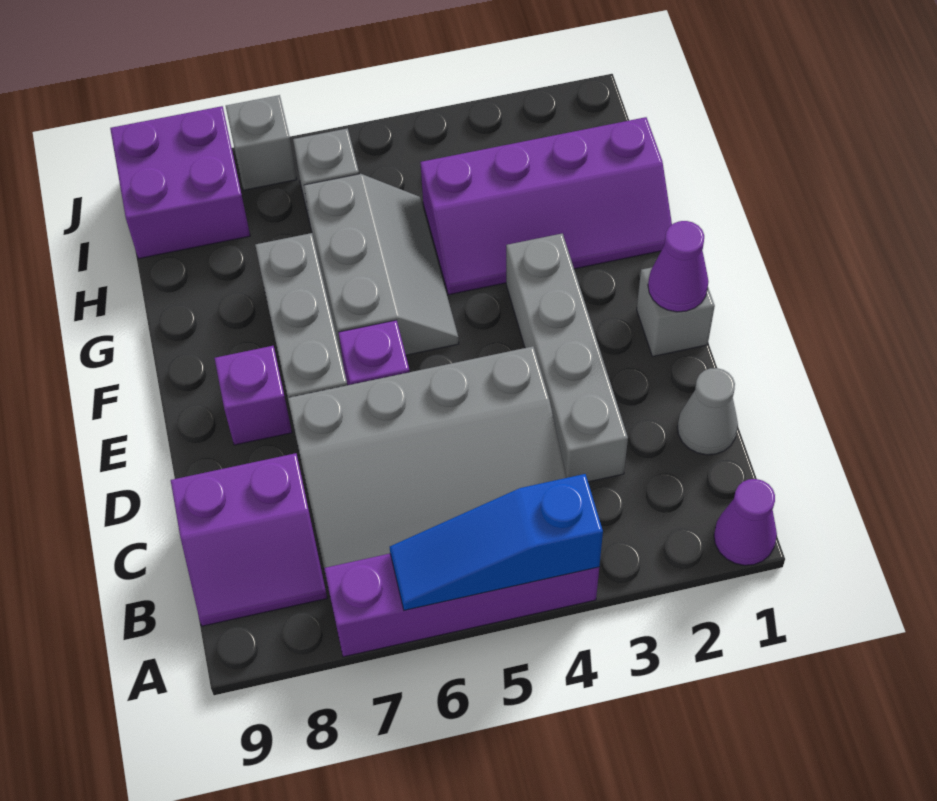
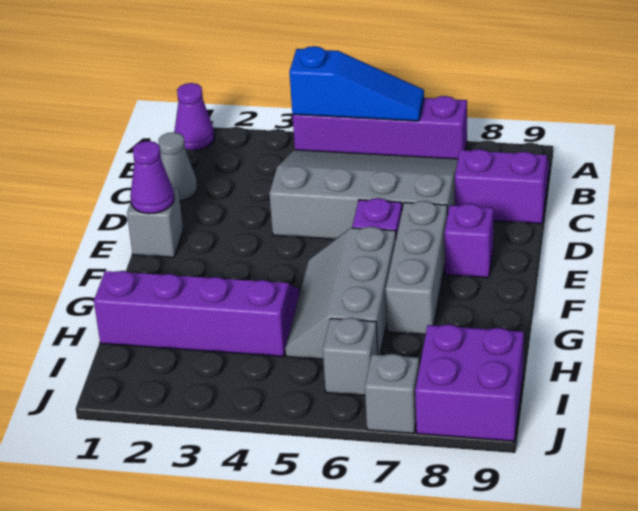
grey 1x4 brick [506,233,628,482] -> none

